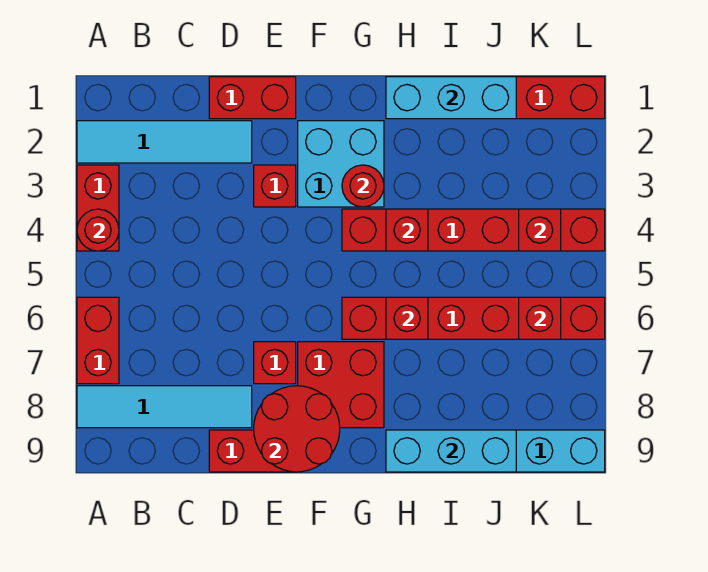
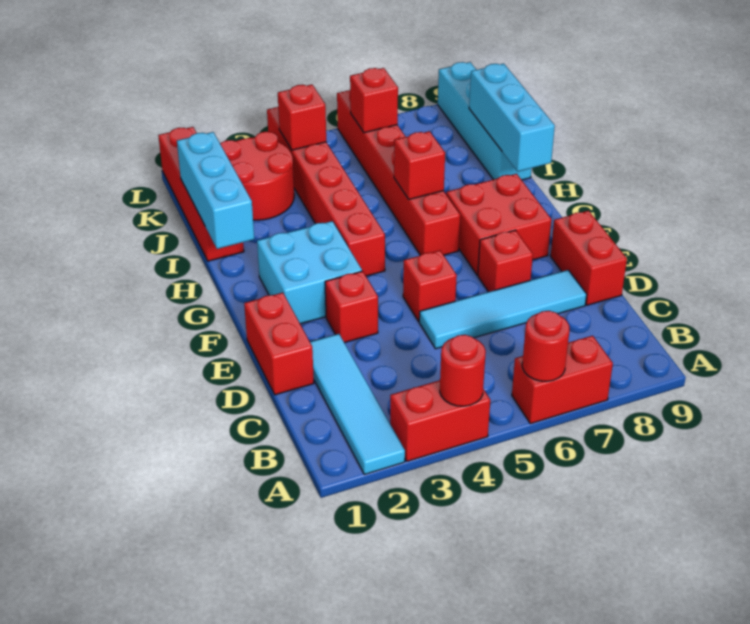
cyan 1x4 tile [77,386,252,428] -> cyan 1x4 tile turned to [419,270,587,349]
red 2x2 round brick [254,386,340,472] -> red 2x2 round brick moved to [220,132,294,220]
red 1x1 round brick [342,165,384,207] -> red 1x1 round brick moved to [522,311,570,381]
red 1x1 brick [386,209,428,251] -> red 1x1 brick moved to [403,251,457,321]

